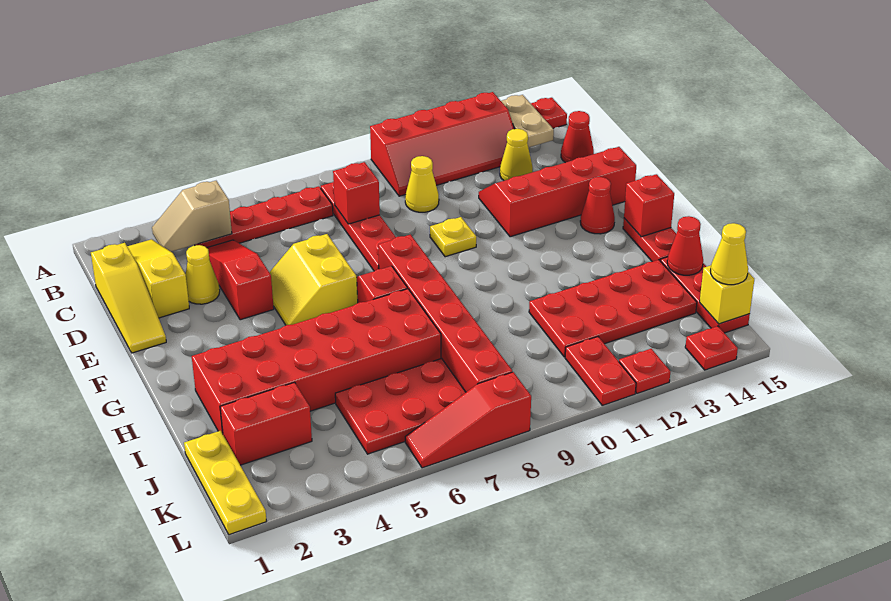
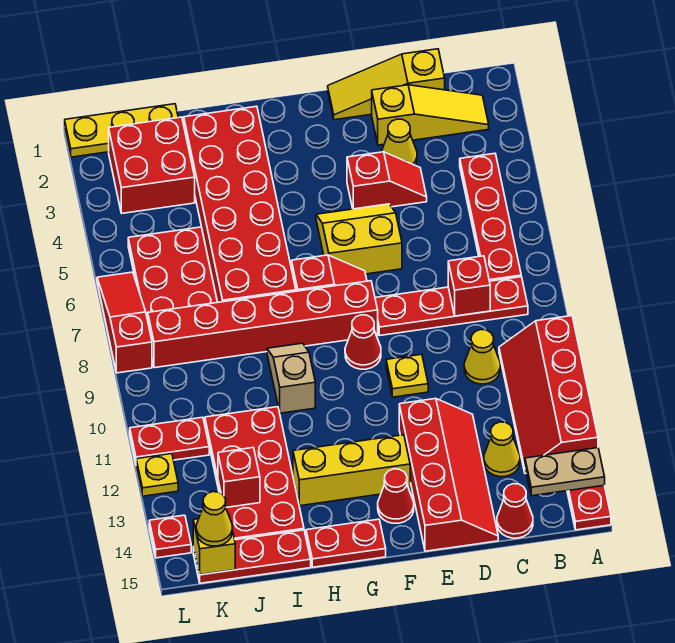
tan 1x2 slope [152,181,232,252] -> tan 1x2 slope moved to [267,343,315,413]
red 1x3 slope [207,240,274,320] -> red 1x2 slope [347,152,427,209]
none -> yellow 1x3 brick [293,435,410,506]
red 1x1 brick [624,174,674,237] -> red 1x1 brick moved to [218,448,260,507]
red 1x1 cone [667,216,703,275] -> red 1x1 cone moved to [345,315,381,369]
red 1x2 brick [220,382,312,465] -> red 2x2 brick [109,117,195,213]
red 1x1 plate [619,349,670,393] -> yellow 1x1 plate [136,454,178,496]

